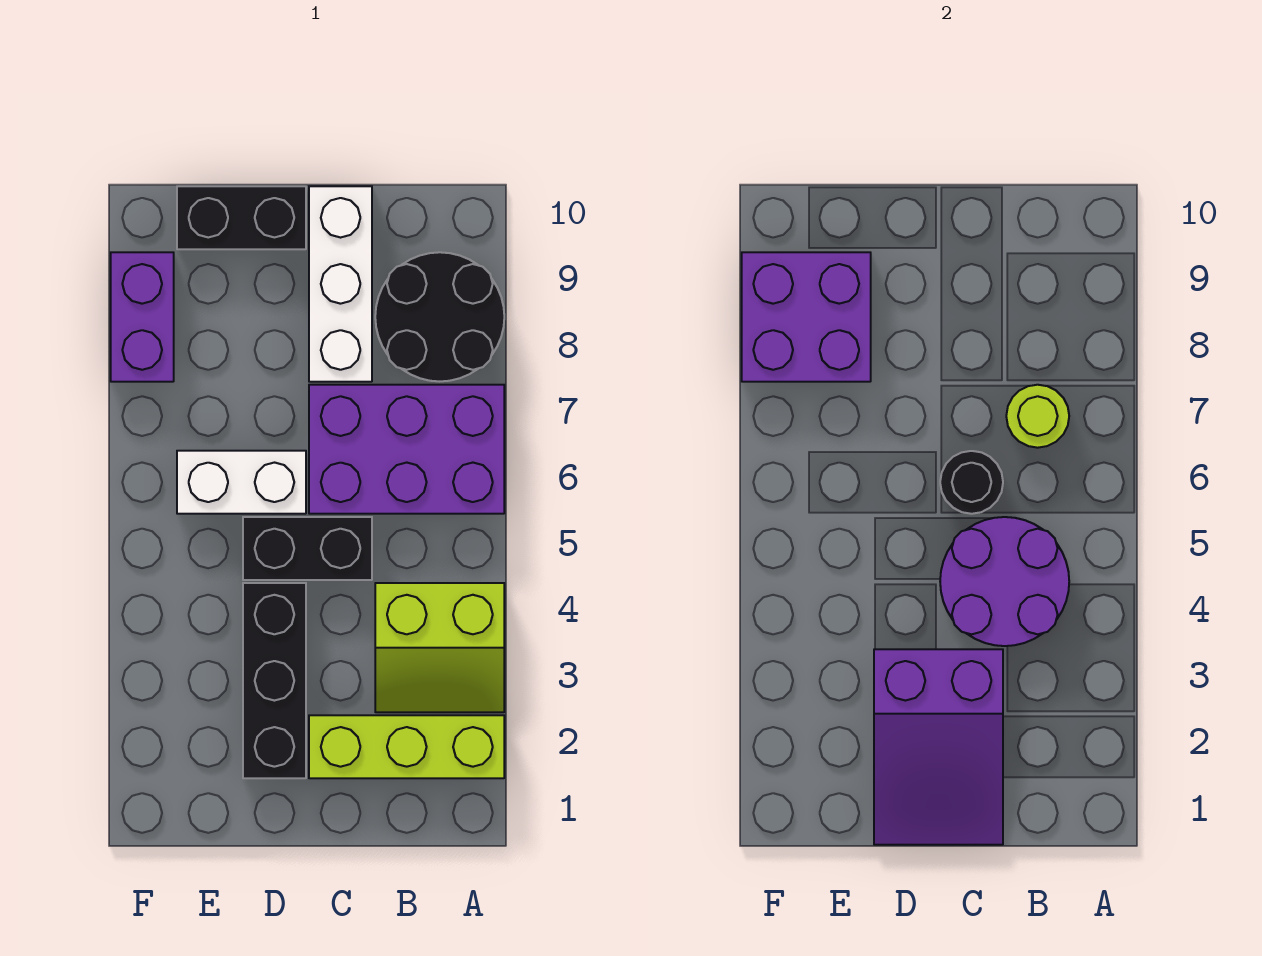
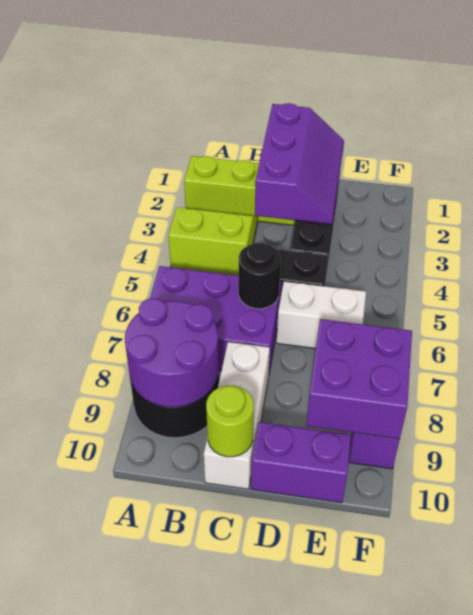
purple 2x2 round brick [940,517,1069,646] -> purple 2x2 round brick moved to [125,298,219,407]
lime 1x1 round brick [1006,385,1069,448] -> lime 1x1 round brick moved to [206,385,254,457]
purple 2x3 slope [874,649,1003,845] -> purple 2x3 slope turned to [255,103,344,224]
black 1x2 brick [177,186,306,249] -> purple 1x2 brick [251,422,351,503]

